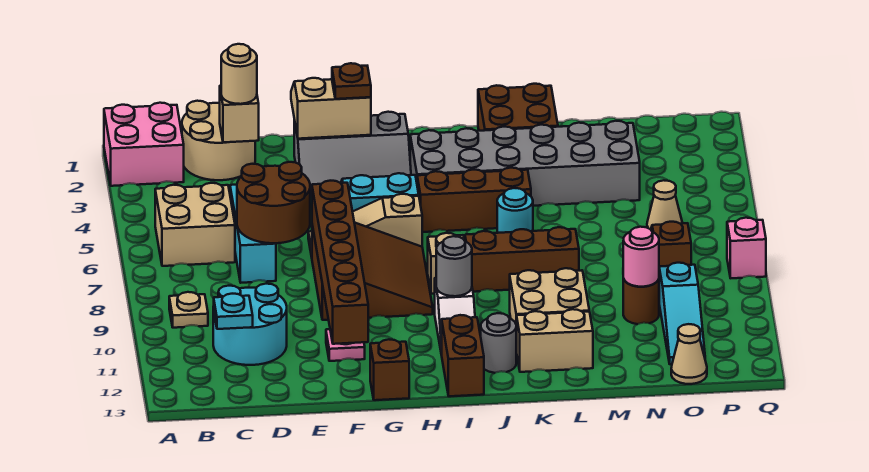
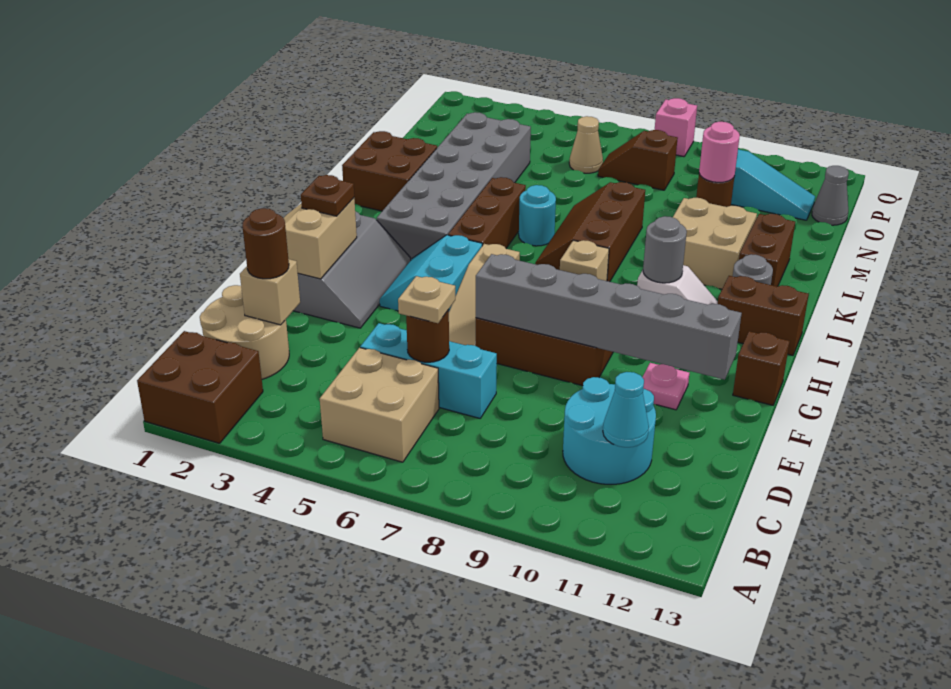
pink 2x2 brick [104,103,184,186] -> brown 2x2 brick [137,331,263,443]
tan 1x1 plate [169,292,208,328] -> tan 1x1 plate moved to [398,276,455,323]
cyan 1x1 plate [214,294,253,329] -> cyan 1x1 cone [603,372,649,447]
tan 1x1 round brick [221,44,257,104] -> brown 1x1 round brick [242,208,289,279]
brown 2x2 round brick [237,162,310,243] -> brown 1x1 round brick [406,309,449,362]
brown 1x6 brick [312,181,368,344] -> grey 1x6 brick [476,254,742,380]
tan 1x2 brick [516,309,593,372] -> brown 1x2 brick [739,214,795,287]
tan 1x1 cone [671,324,707,384] -> grey 1x1 cone [812,166,849,225]

